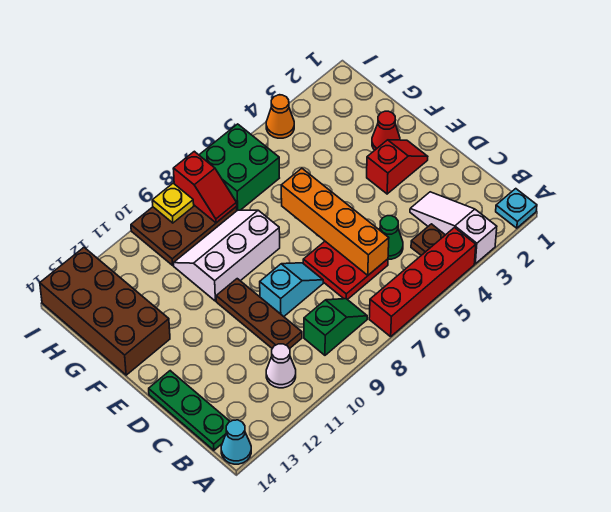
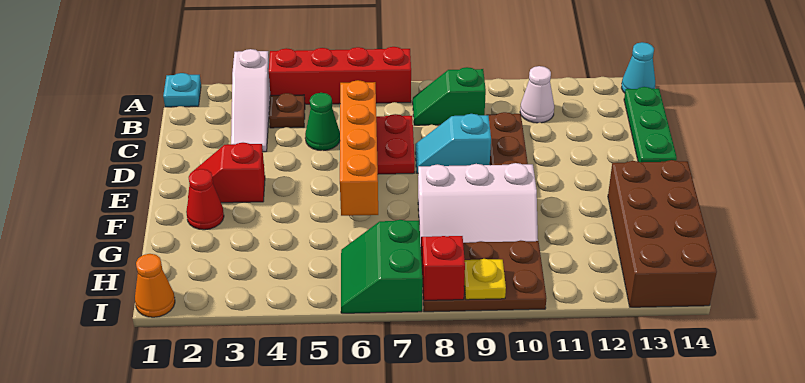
green 2x2 brick [199,124,279,210] -> green 2x2 slope [341,220,422,313]
orange 1x1 cone [266,95,294,138] -> orange 1x1 cone moved to [135,254,175,317]

